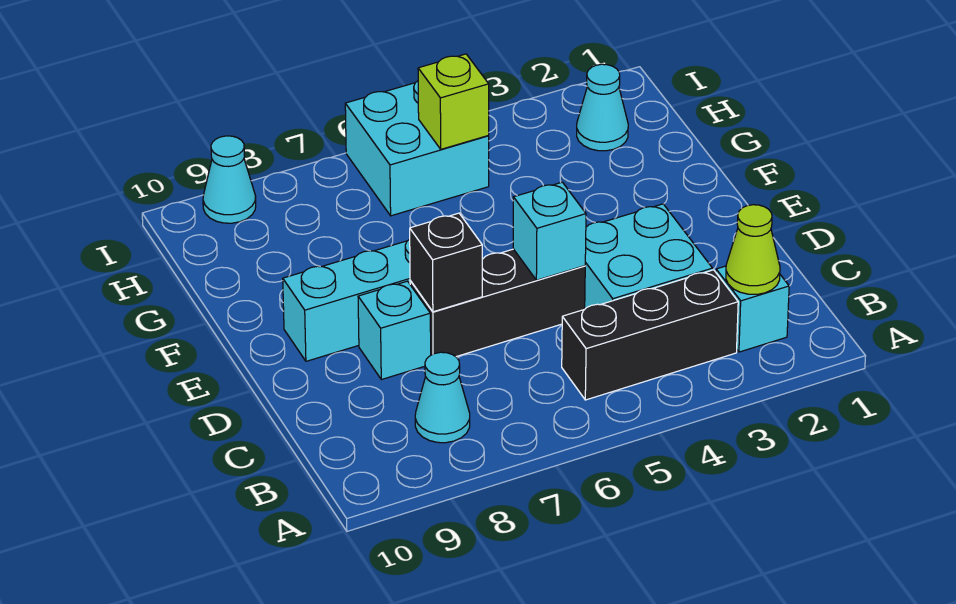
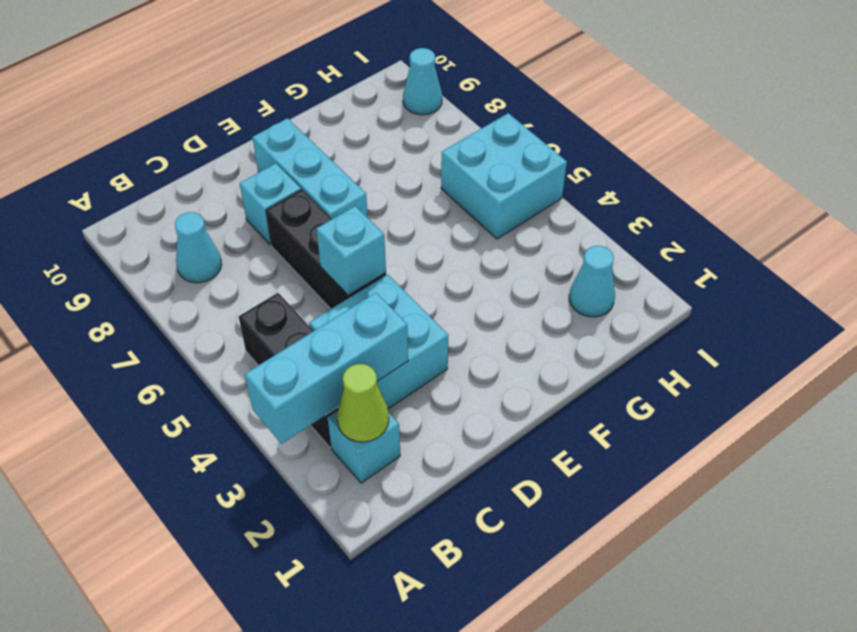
none -> cyan 1x3 brick [245,293,408,444]
black 1x1 brick [410,213,482,312] -> none
lime 1x1 brick [418,54,489,149] -> none

